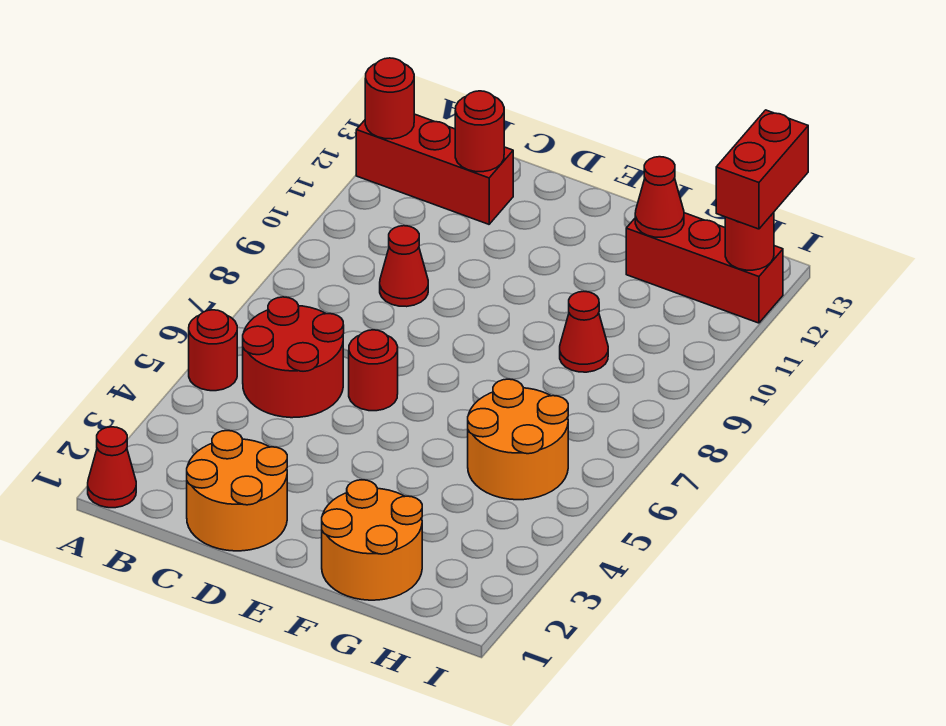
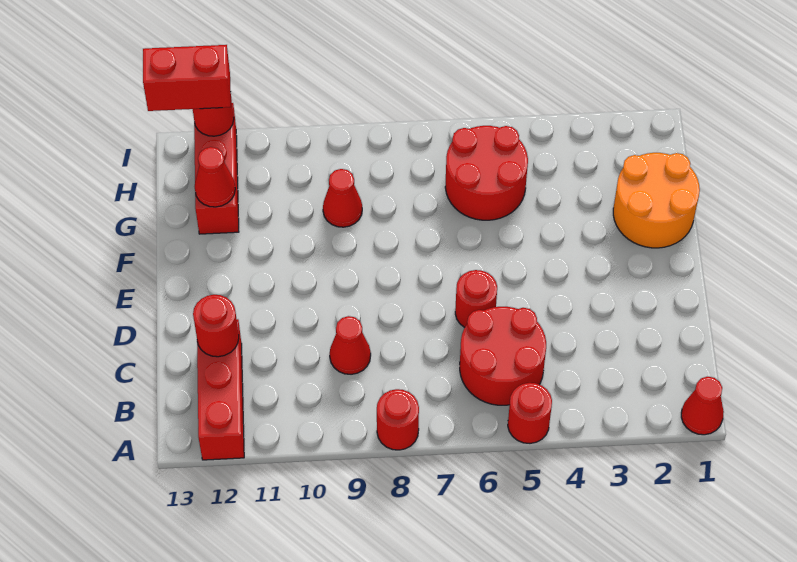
red 1x1 round brick [365,58,414,139] -> red 1x1 round brick moved to [377,389,419,450]
orange 2x2 round brick [187,431,287,551] -> none
orange 2x2 round brick [468,379,568,500] -> red 2x2 round brick [445,126,528,220]

